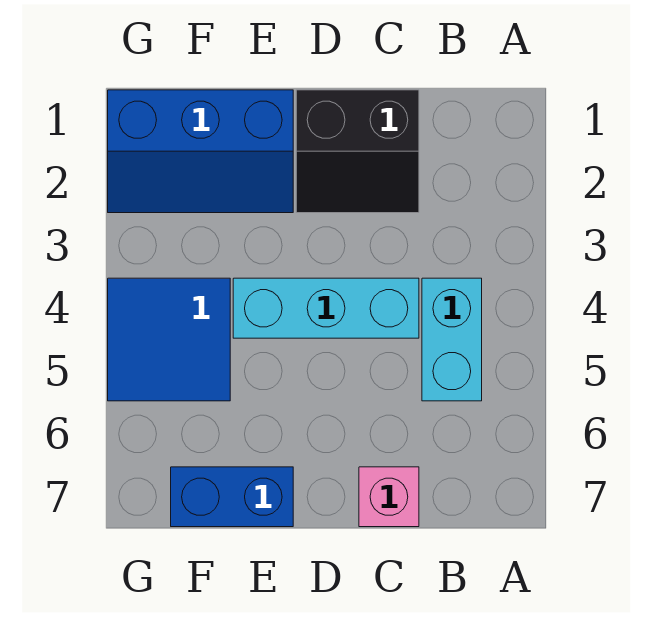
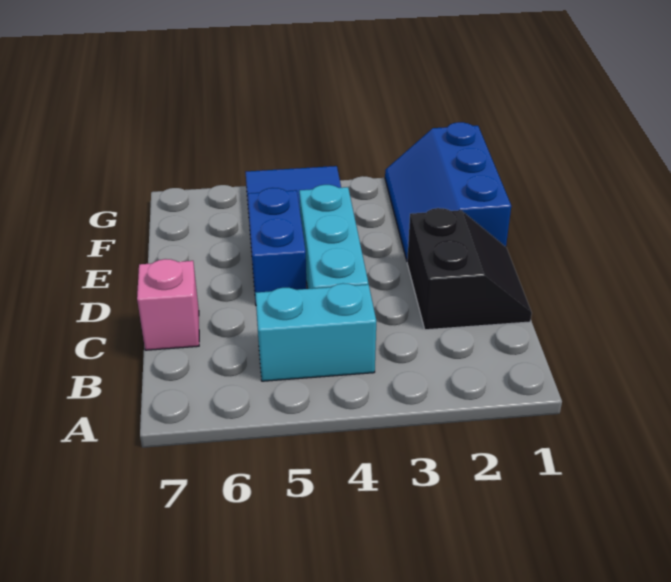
black 2x2 slope [296,90,419,213] -> black 2x2 slope turned to [407,208,532,330]
blue 1x2 brick [171,467,293,527] -> blue 1x2 brick moved to [248,188,307,303]

